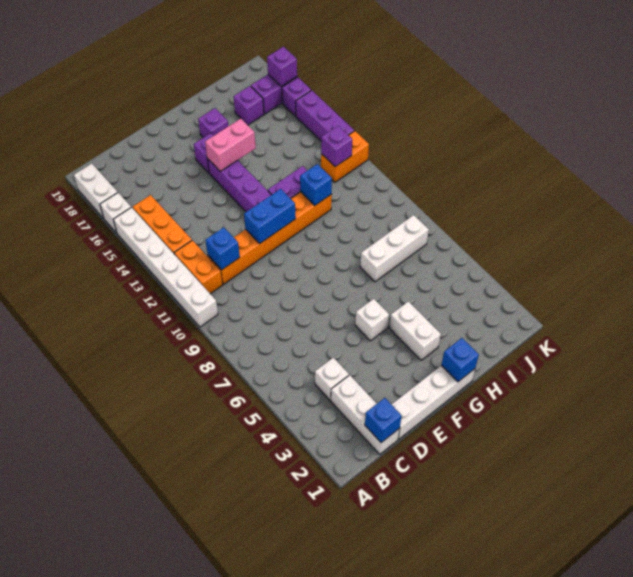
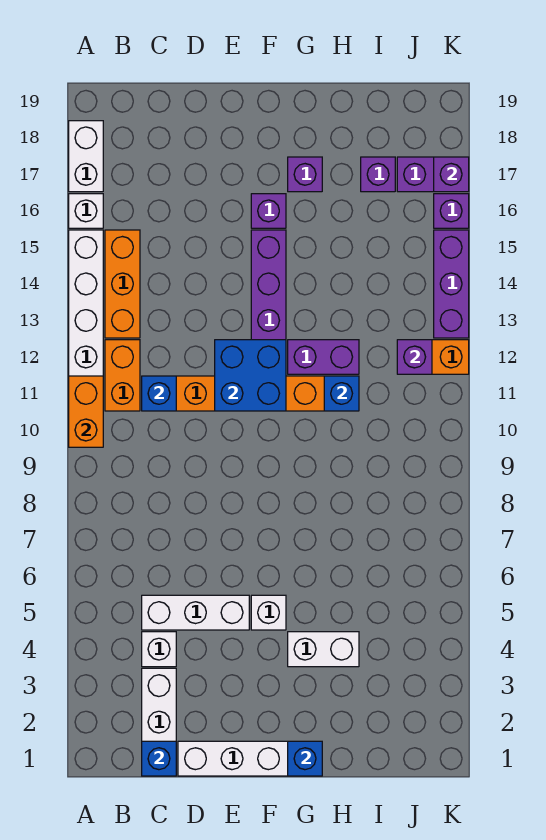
none -> orange 1x2 brick [69,376,103,447]
blue 1x2 brick [244,189,296,244] -> blue 2x2 brick [215,340,286,411]
pink 1x2 brick [205,118,256,171] -> none
white 1x2 brick [389,301,441,360] -> white 1x2 brick turned to [288,632,359,667]
white 1x3 brick [360,215,429,282] -> white 1x3 brick moved to [142,595,249,630]

